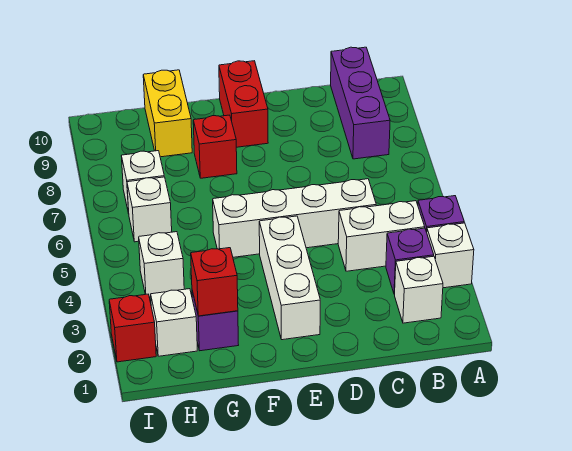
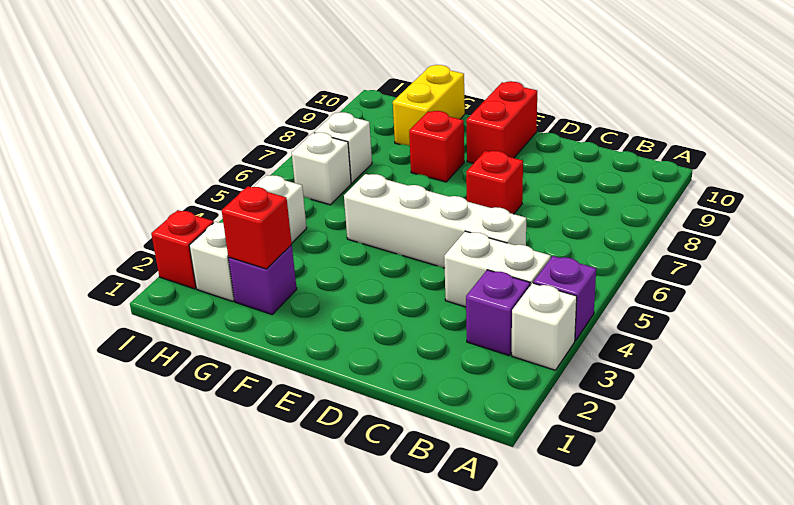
white 1x1 brick [395,256,443,323] -> none
purple 1x3 brick [331,47,390,159] -> none
none -> red 1x1 brick [466,151,523,214]
white 1x3 brick [259,216,320,340] -> none

